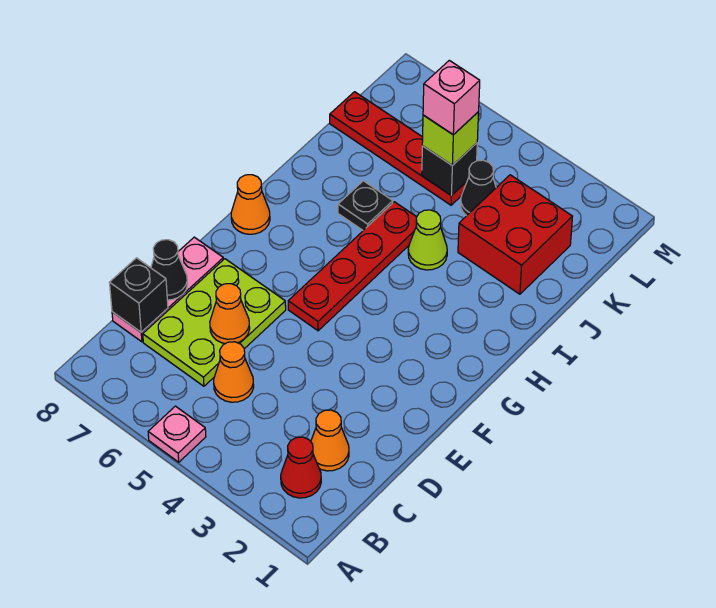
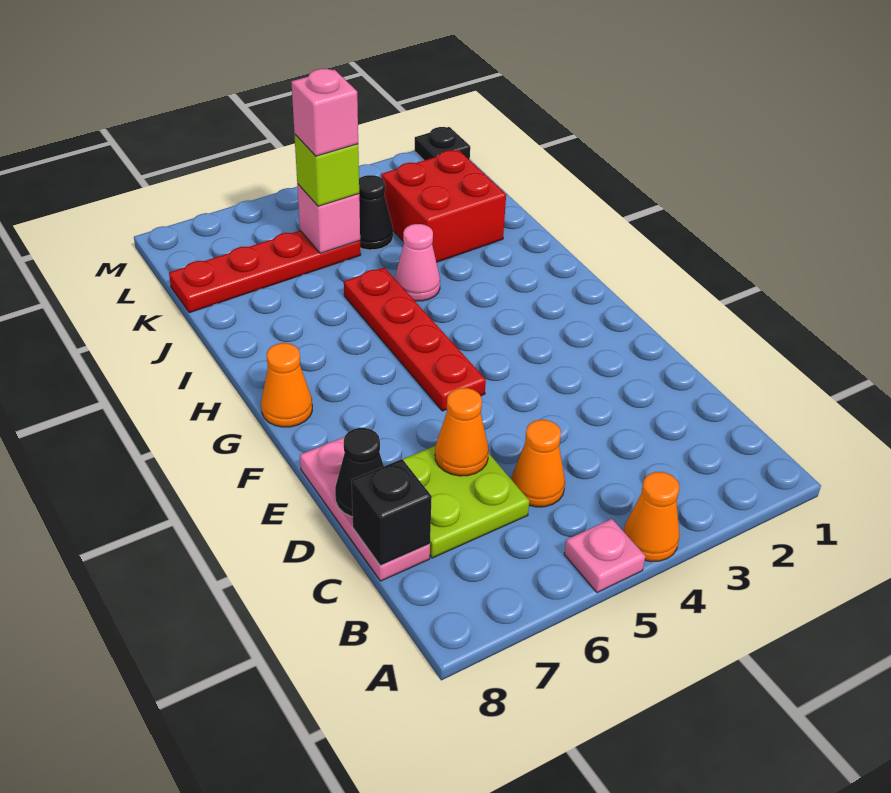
red 1x1 cone [281,437,321,498] -> none
orange 1x1 cone [311,410,349,471] -> orange 1x1 cone moved to [624,472,679,562]
lime 2x3 plate [143,259,286,386] -> lime 2x2 plate [403,446,529,558]
lime 1x1 cone [408,210,447,270] -> pink 1x1 cone [395,224,440,301]
black 1x1 plate [338,181,393,230] -> black 1x1 plate moved to [414,127,470,160]
black 1x1 brick [422,143,477,196] -> pink 1x1 brick [297,184,360,253]

